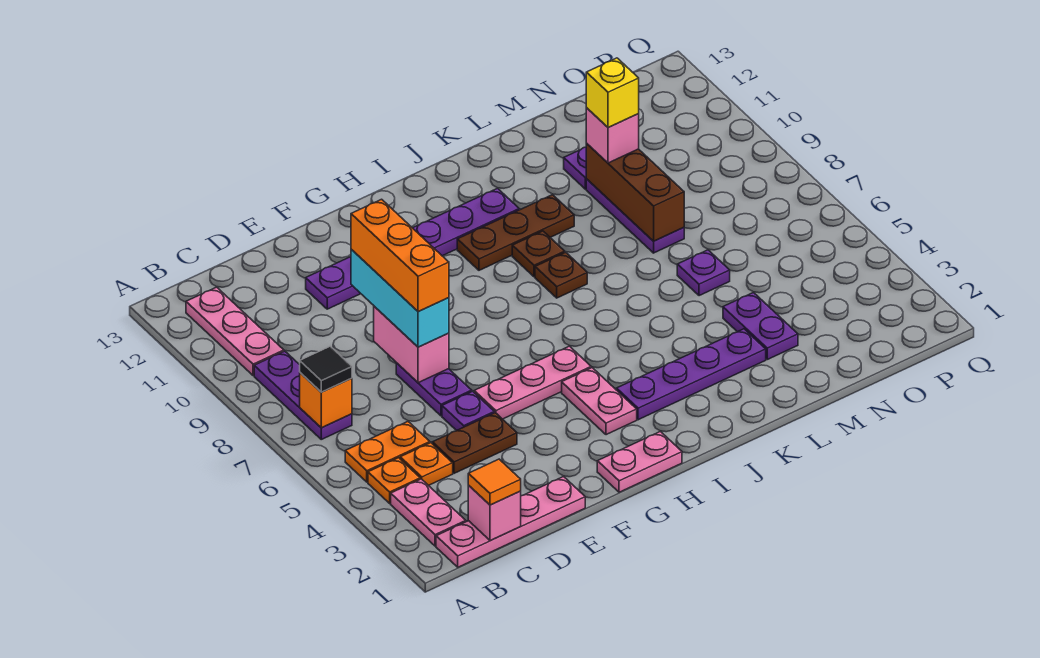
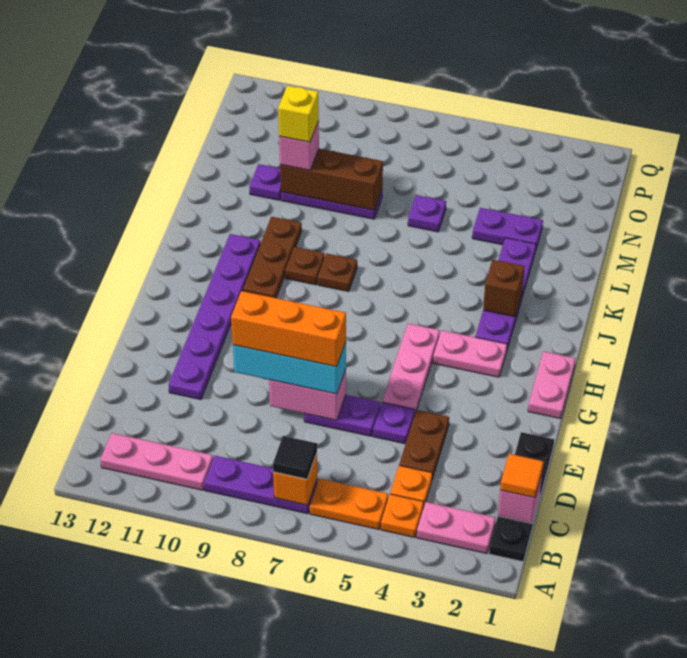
pink 1x4 plate [436,477,585,567] -> black 1x4 plate [489,432,554,562]
orange 1x2 plate [345,422,430,482] -> orange 1x2 plate turned to [310,479,388,530]
none -> brown 1x1 brick [483,260,525,317]

